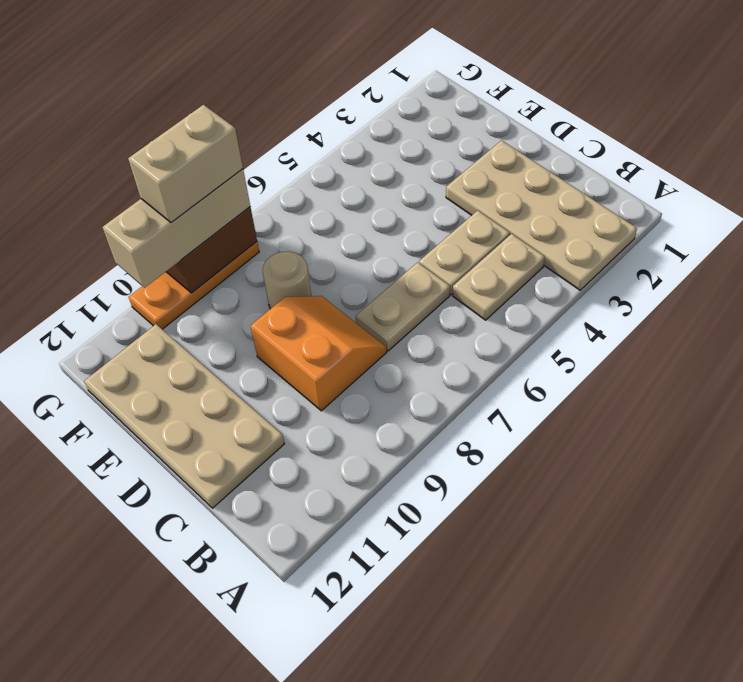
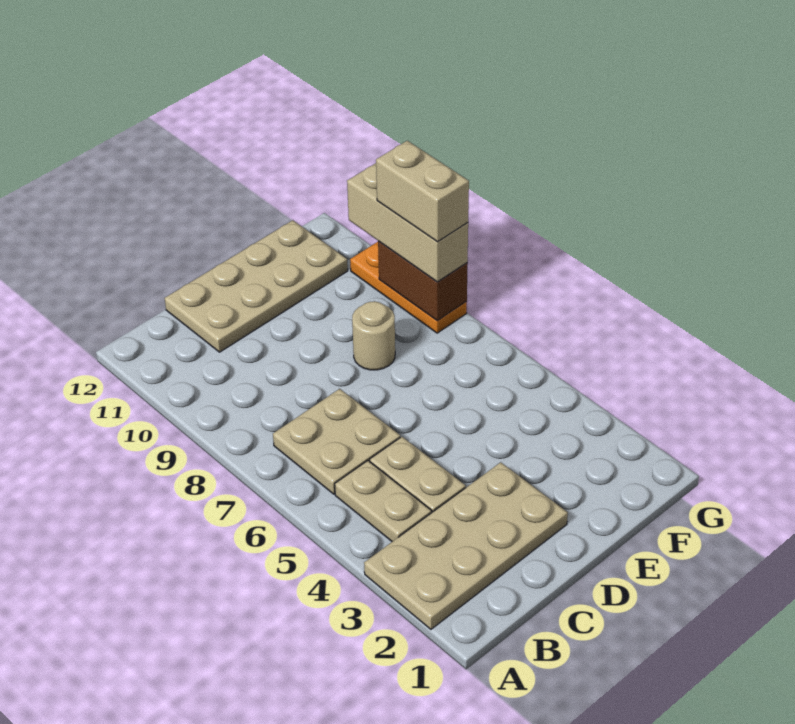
tan 1x2 plate [356,262,450,351] -> tan 2x2 plate [273,389,400,494]
orange 2x2 slope [250,296,387,411] -> none

